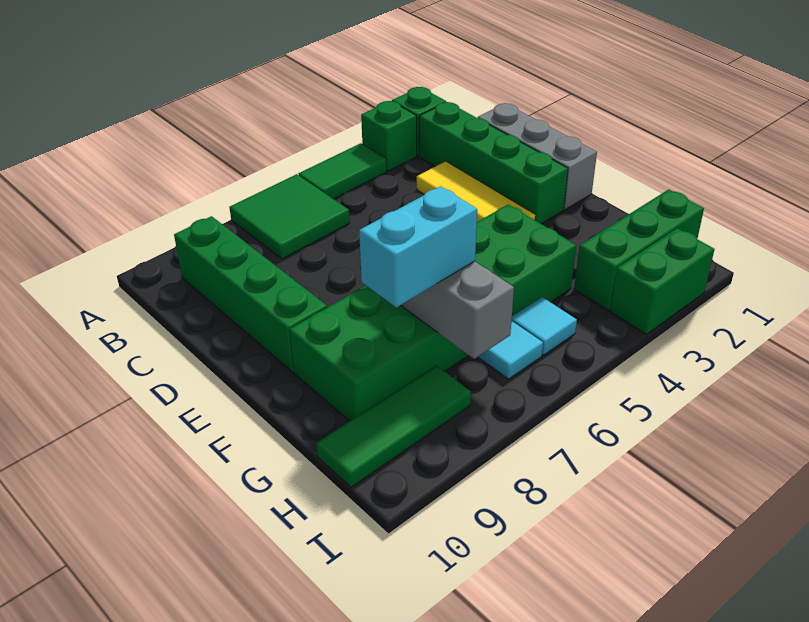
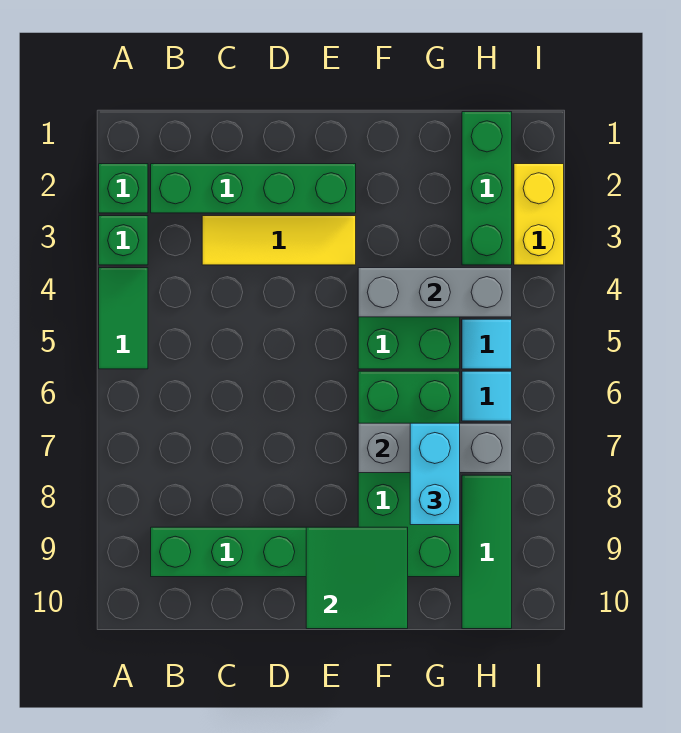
green 2x2 tile [229,174,350,259] -> green 2x2 tile moved to [306,527,408,629]
grey 1x3 brick [478,103,597,210] -> grey 1x3 brick moved to [358,268,512,317]
green 1x2 brick [610,228,715,335] -> yellow 1x2 brick [514,164,564,265]

